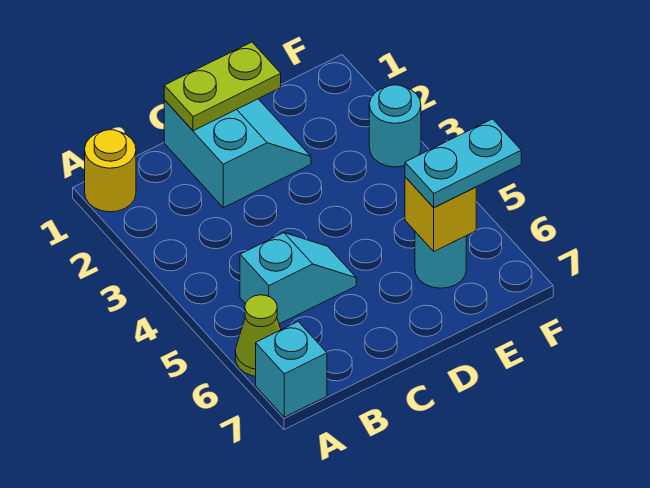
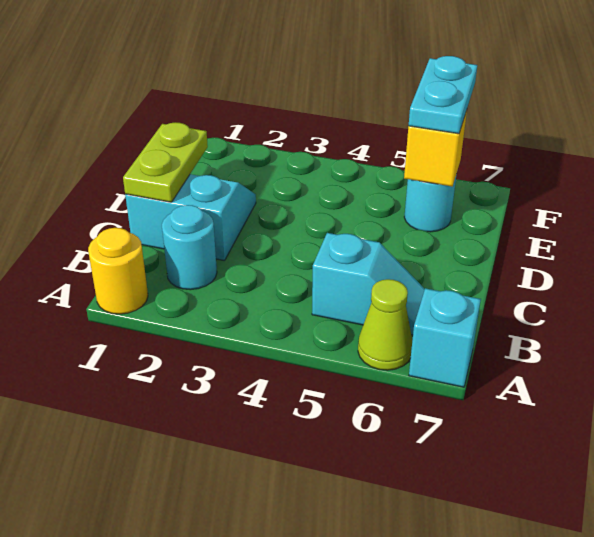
cyan 1x2 slope [240,233,356,324] -> cyan 1x2 slope turned to [312,233,425,335]
cyan 1x1 round brick [369,85,421,167] -> cyan 1x1 round brick moved to [162,205,217,290]

